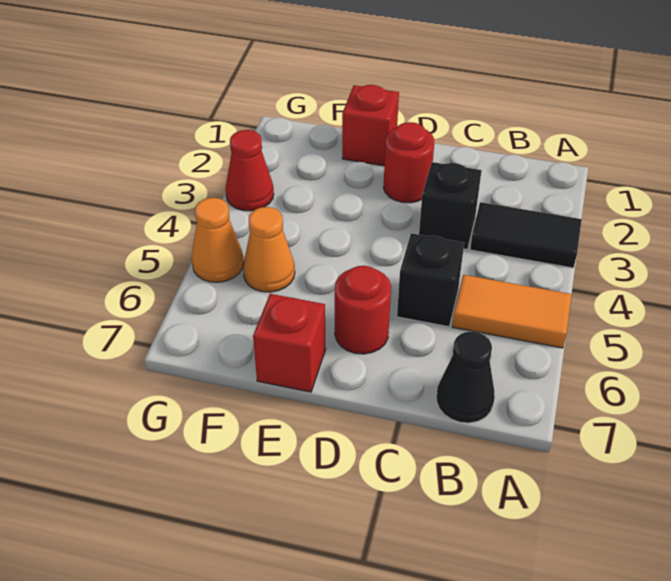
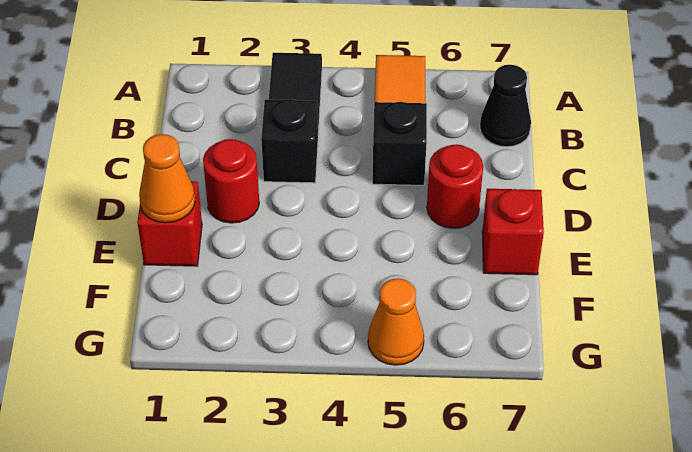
orange 1x1 cone [243,207,295,292] -> orange 1x1 cone moved to [139,134,195,223]
red 1x1 cone [225,130,274,211] -> none

